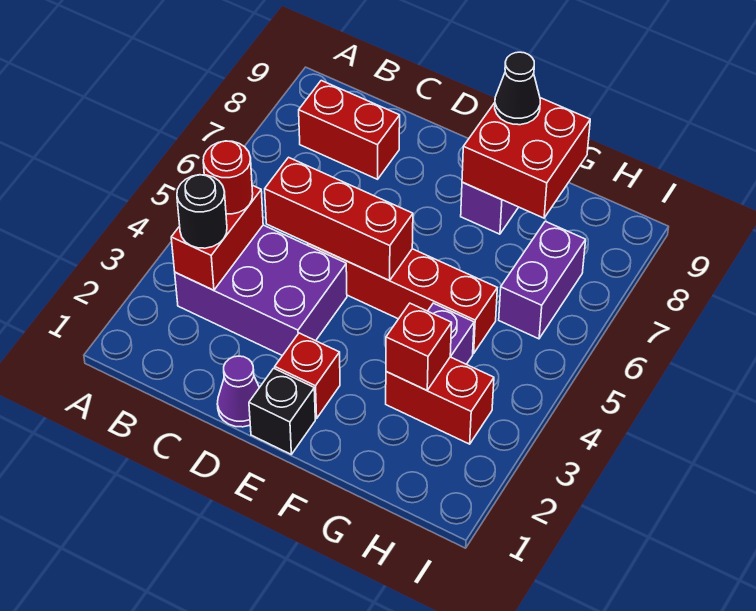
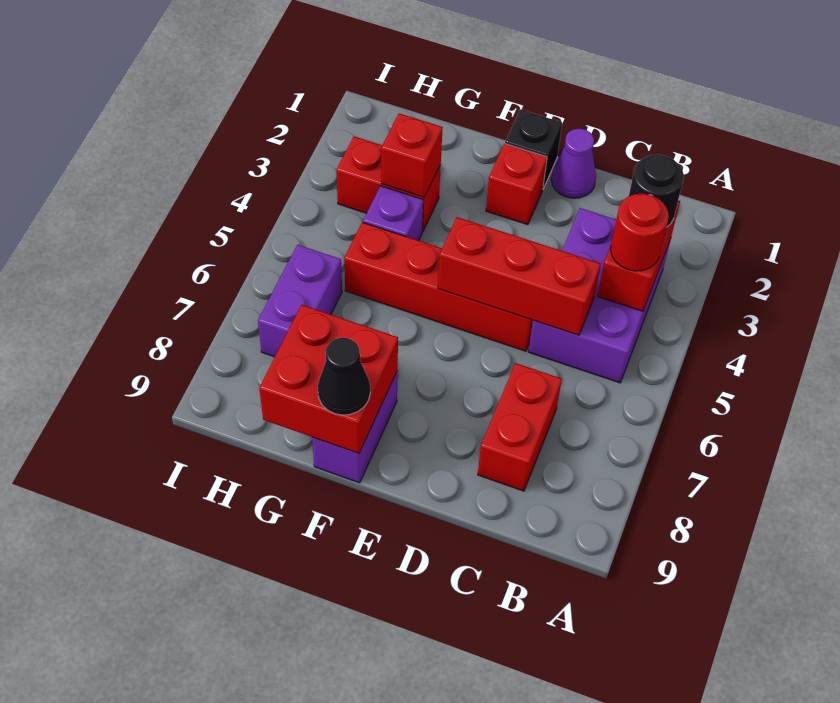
purple 2x3 brick [175,225,347,356] -> purple 2x3 brick turned to [528,208,671,383]
red 1x2 brick [299,81,400,179] -> red 1x2 brick turned to [478,363,562,491]

